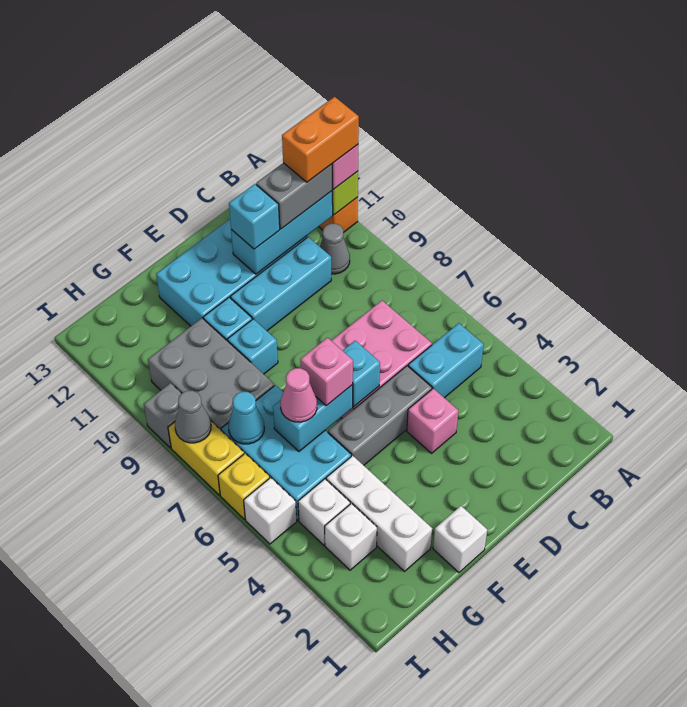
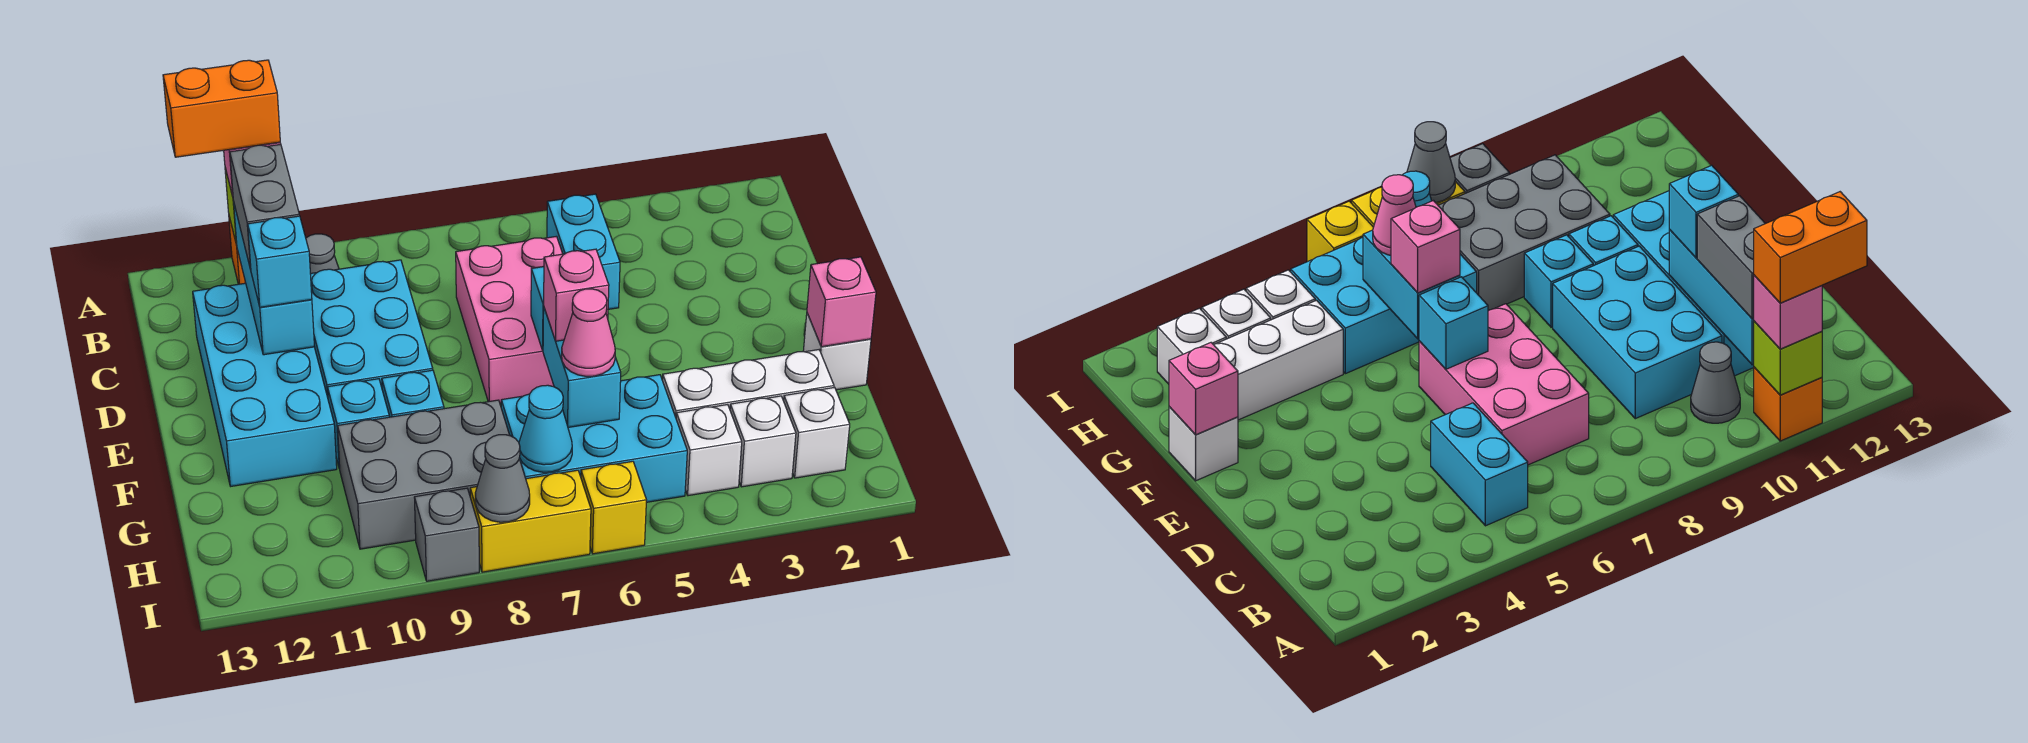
orange 1x2 brick [282,97,359,182] -> orange 1x2 brick turned to [163,60,280,157]
cyan 1x3 brick [230,237,331,331] -> cyan 2x3 brick [311,260,433,397]
pink 1x1 brick [407,388,458,453] -> pink 1x1 brick moved to [807,257,876,347]
grey 1x3 brick [328,366,432,465] -> none
white 1x1 brick [244,478,297,544] -> white 1x1 brick moved to [784,387,850,478]

